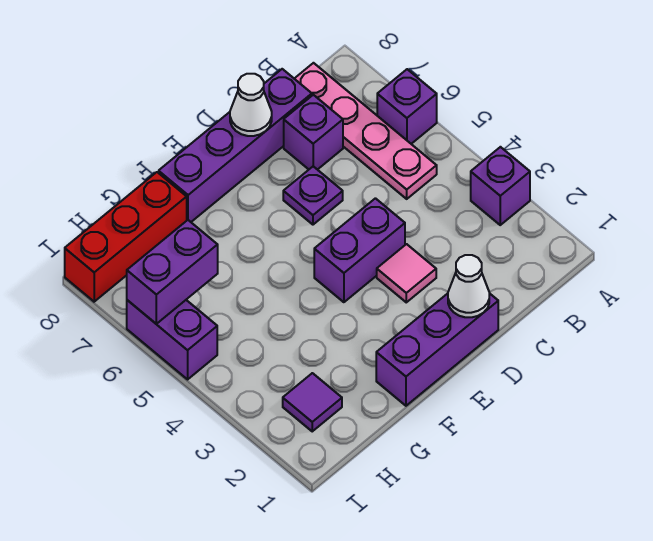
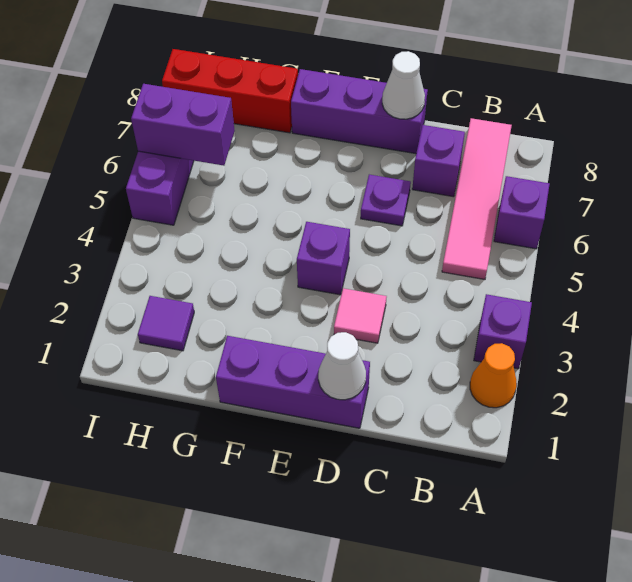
none -> orange 1x1 cone [470,343,517,408]
pink 1x4 plate [294,63,437,199] -> pink 1x4 tile [442,118,512,279]
purple 1x4 brick [159,69,312,222] -> purple 1x3 brick [291,69,428,154]
purple 1x2 brick [314,198,405,302] -> purple 1x1 brick [297,222,350,295]

